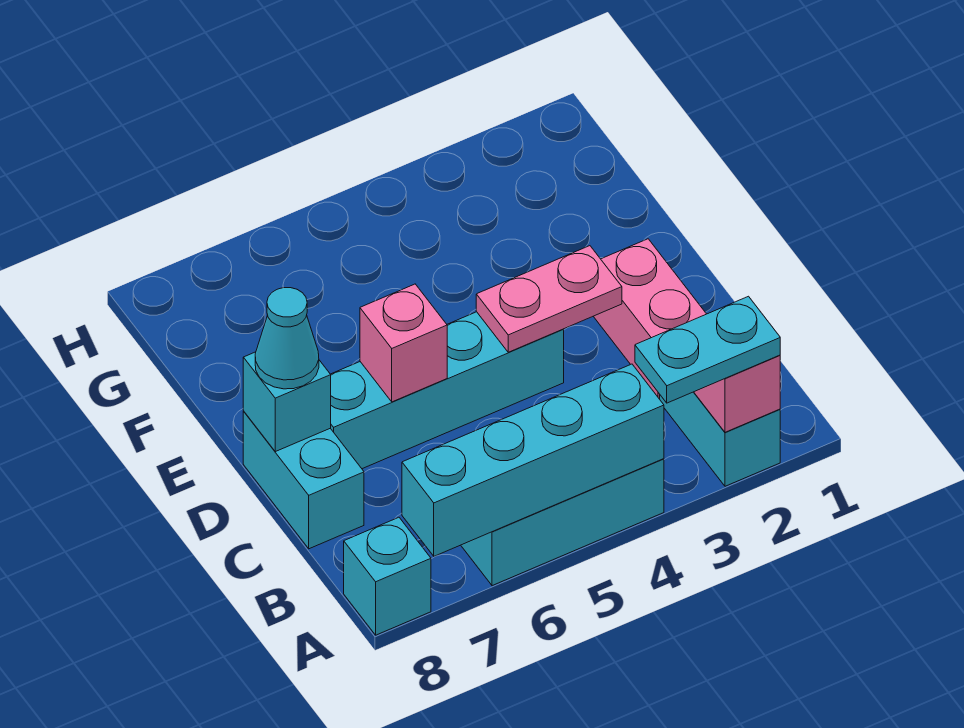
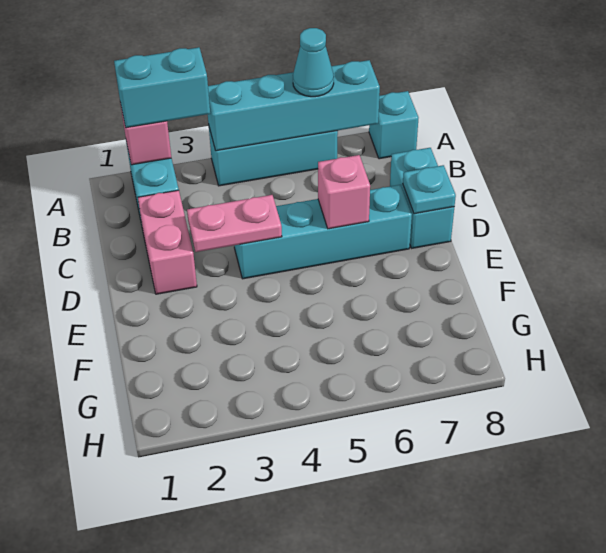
cyan 1x2 plate [635,296,780,403] -> cyan 1x2 brick [114,47,210,128]
cyan 1x1 brick [243,352,331,452] -> cyan 1x1 plate [403,165,456,214]
cyan 1x1 cone [255,288,319,389] -> cyan 1x1 cone moved to [293,28,334,97]

